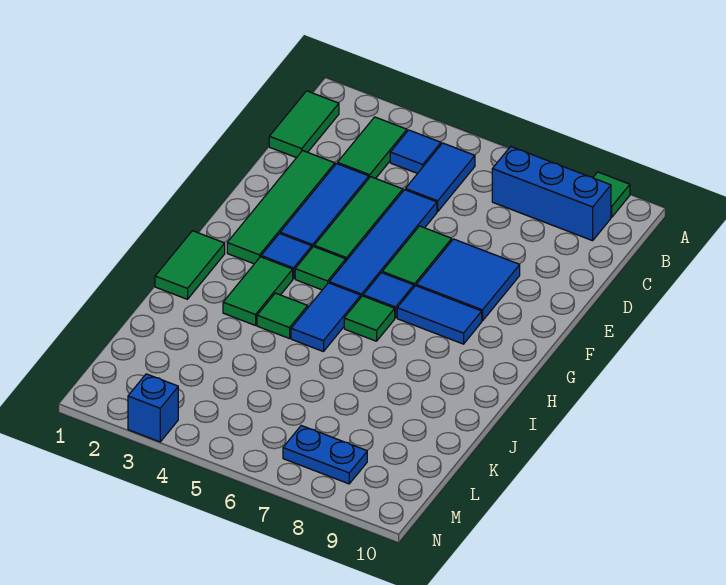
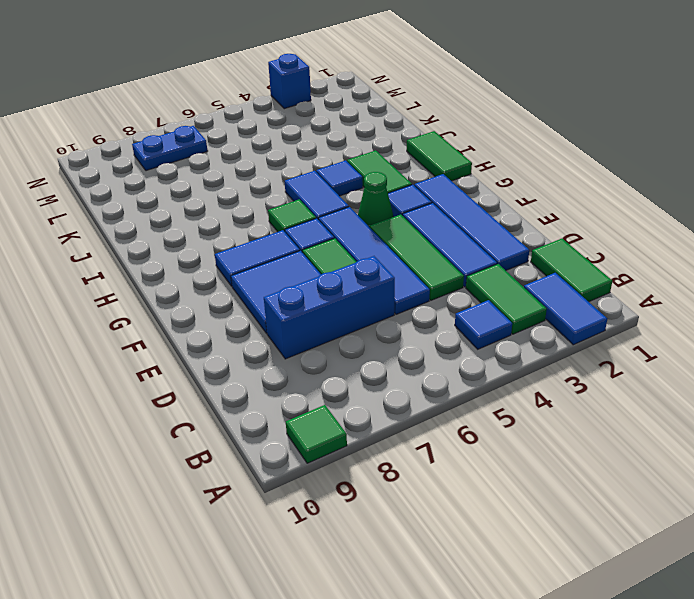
blue 1x2 tile [405,143,475,212] -> blue 1x2 tile moved to [524,273,607,345]
blue 1x3 brick [492,147,611,241] -> blue 1x3 brick moved to [264,256,395,359]
green 1x4 tile [227,151,335,264] -> blue 1x4 tile [414,174,529,270]
green 1x1 tile [295,247,346,290] -> green 1x1 cone [358,172,393,227]
green 1x1 tile [257,293,308,339] -> blue 1x1 tile [316,160,363,196]

